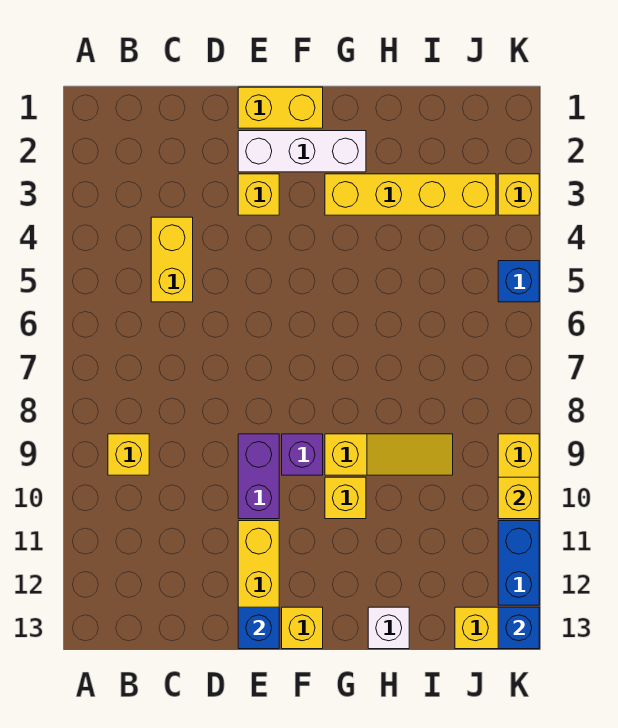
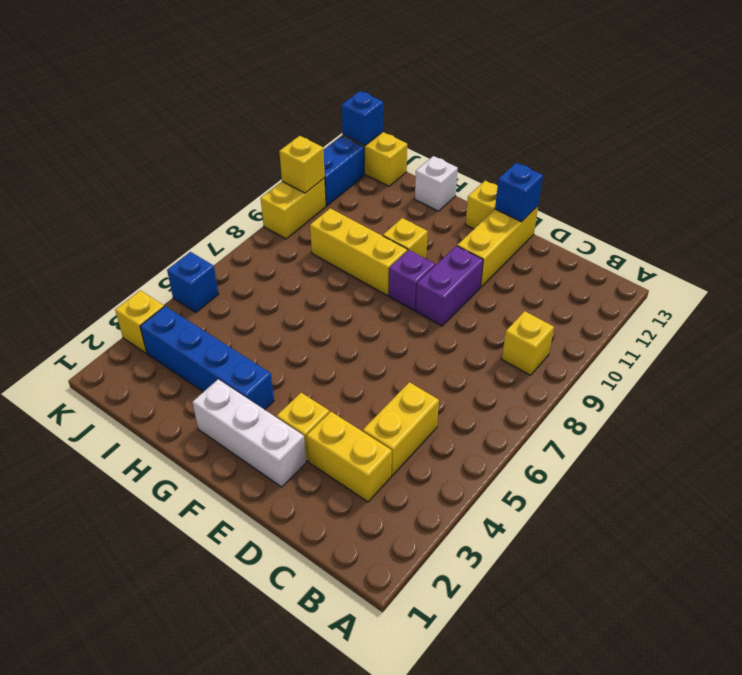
yellow 1x2 brick [238,87,323,128] -> yellow 1x2 brick moved to [307,412,392,502]
yellow 1x4 brick [325,174,496,215] -> blue 1x4 brick [140,306,274,410]
yellow 1x3 slope [325,434,453,475] -> yellow 1x3 brick [310,208,408,295]

